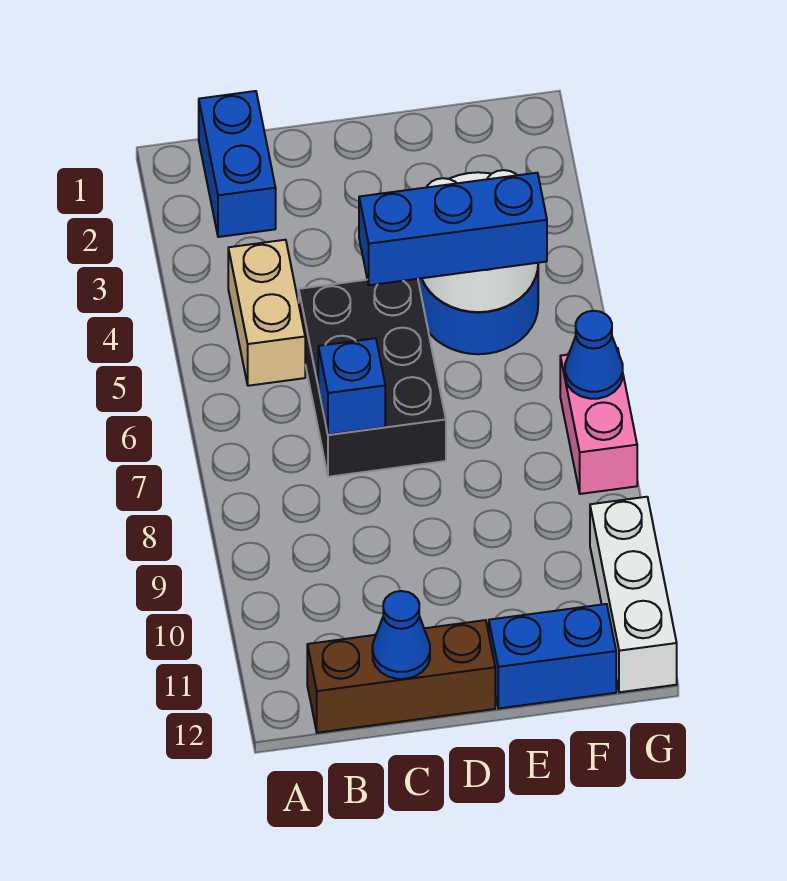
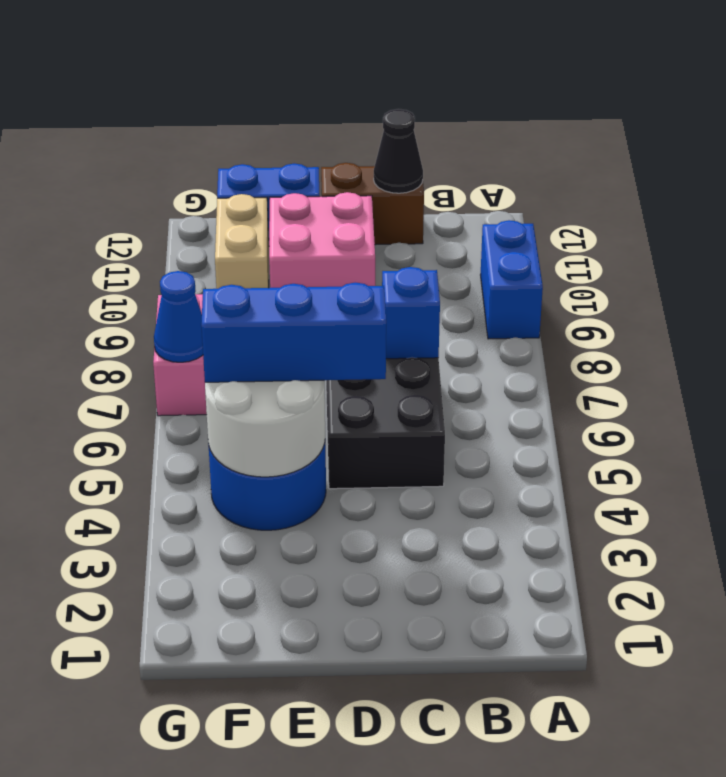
blue 1x2 brick [199,91,276,237] -> blue 1x2 brick moved to [481,220,543,339]
tan 1x2 brick [228,240,305,386] -> tan 1x2 brick moved to [215,194,269,289]
brown 1x3 brick [307,620,495,733] -> brown 1x2 brick [321,163,424,245]
blue 1x1 cone [372,591,430,679] -> black 1x1 cone [374,109,423,193]
none -> pink 2x2 brick [269,192,375,288]
white 1x3 brick [590,497,677,692] -> none

